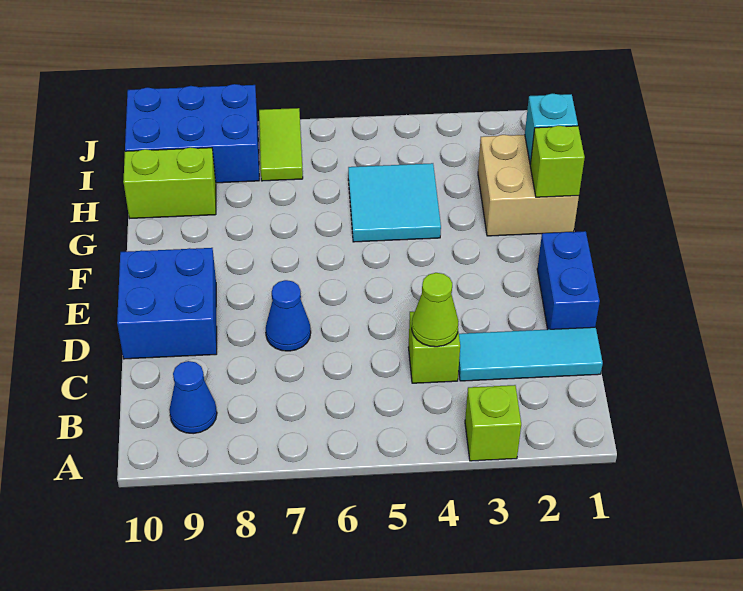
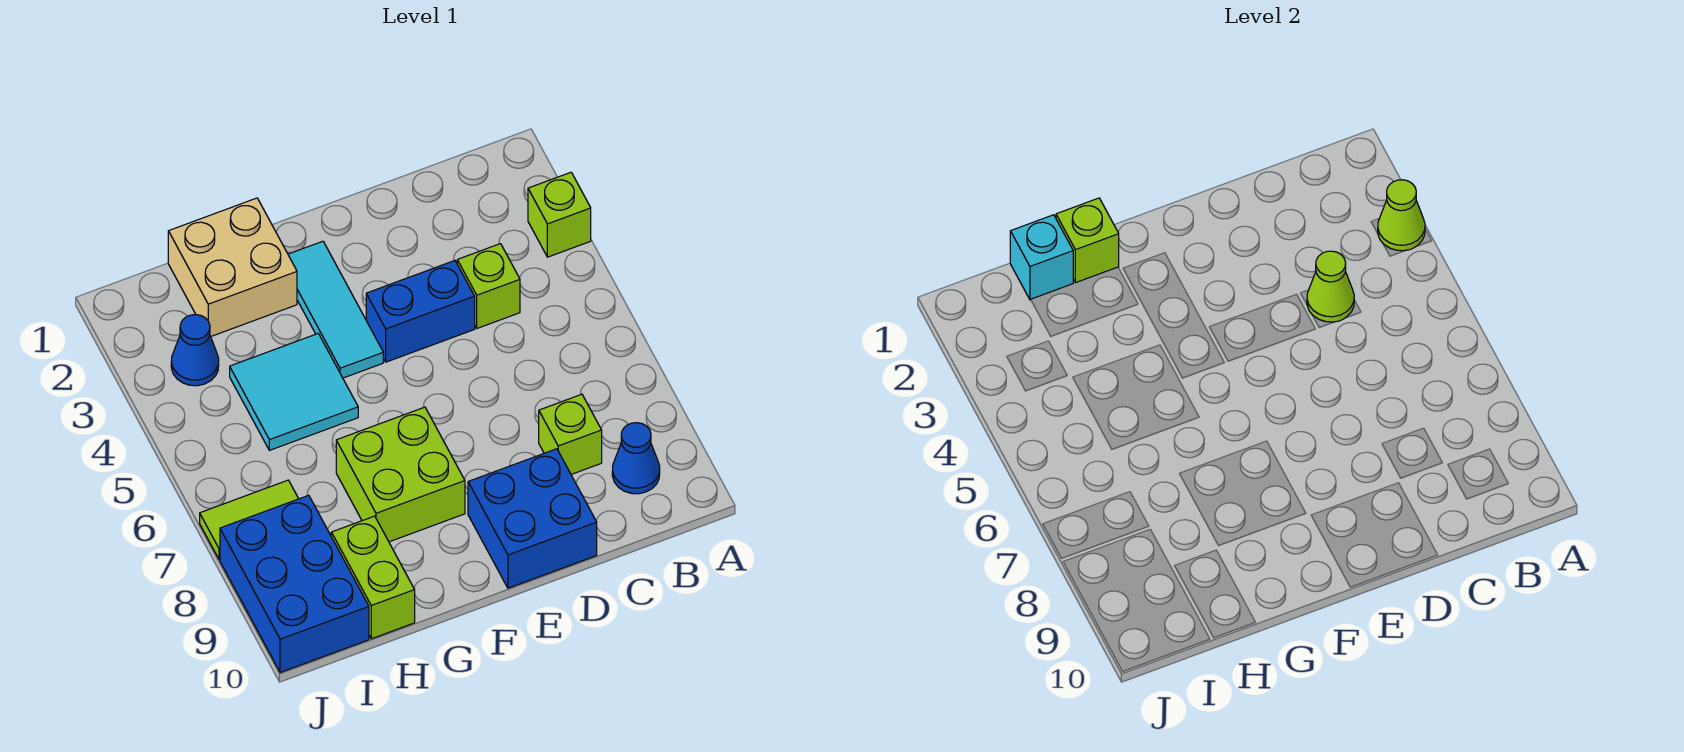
none -> lime 1x1 cone [1378,180,1425,251]
cyan 1x3 tile [459,327,603,381] -> cyan 1x3 tile moved to [288,241,383,378]
none -> lime 1x1 brick [539,394,602,474]
blue 1x2 brick [537,231,600,329] -> blue 1x2 brick moved to [366,261,475,362]
blue 1x1 cone [266,280,311,351] -> blue 1x1 cone moved to [171,315,219,386]
none -> lime 2x2 brick [336,407,465,542]

